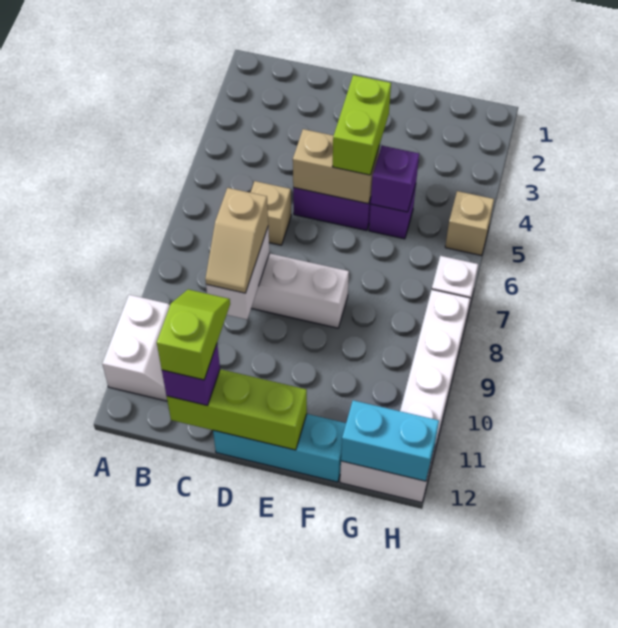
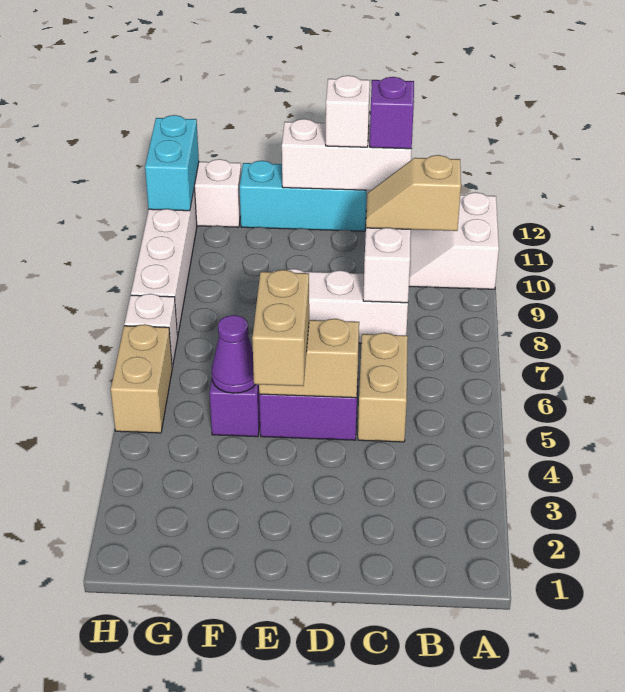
tan 1x1 brick [250,181,291,245] -> tan 1x2 brick [358,333,408,442]
tan 1x2 slope [205,188,268,293] -> tan 1x2 slope turned to [366,155,461,231]
lime 1x2 slope [157,289,230,380] -> none
lime 1x3 brick [167,369,307,450] -> white 1x3 brick [282,119,412,191]
none -> white 1x1 brick [326,75,370,147]
lime 1x2 brick [332,75,391,175] -> tan 1x2 brick [252,270,309,386]
purple 1x1 brick [371,146,419,212] -> purple 1x1 cone [212,315,256,393]
cyan 1x2 brick [341,400,439,481] -> cyan 1x2 brick turned to [145,115,199,211]
tan 1x1 brick [445,191,494,256] -> tan 1x2 brick [111,324,172,433]

